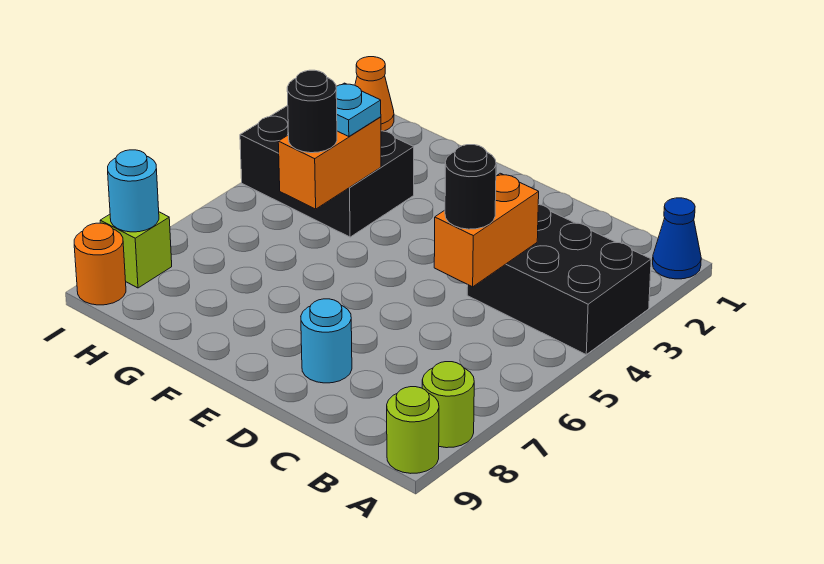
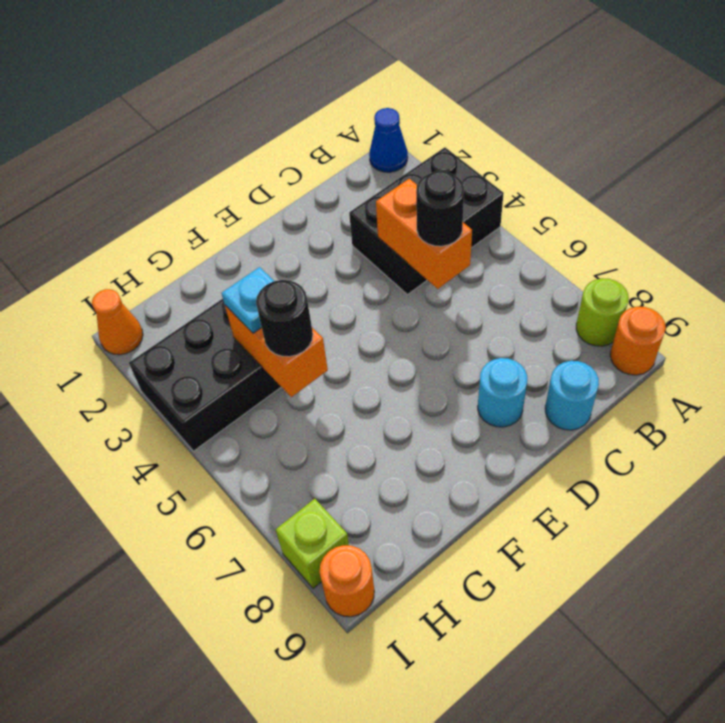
lime 1x1 round brick [387,387,439,473] -> orange 1x1 round brick [610,307,666,375]
cyan 1x1 round brick [108,150,159,232] -> cyan 1x1 round brick moved to [545,361,599,430]

